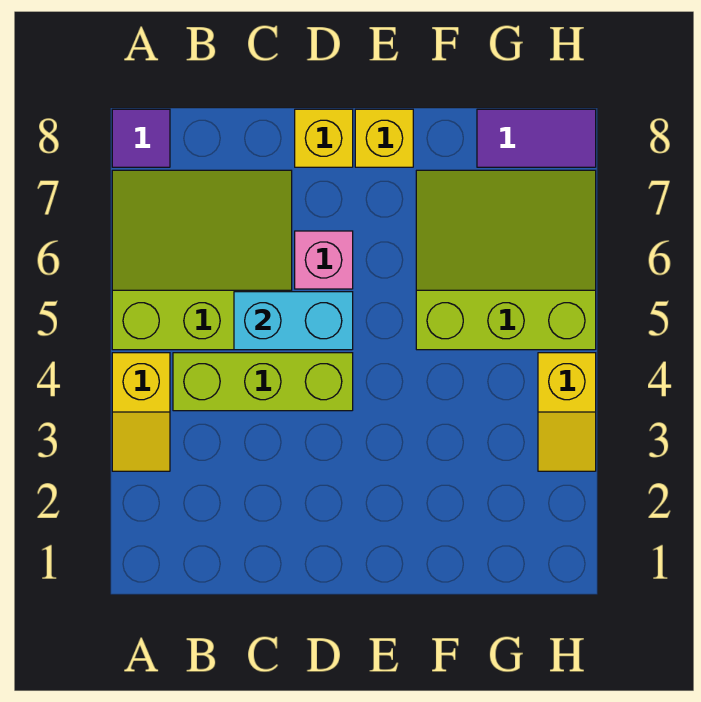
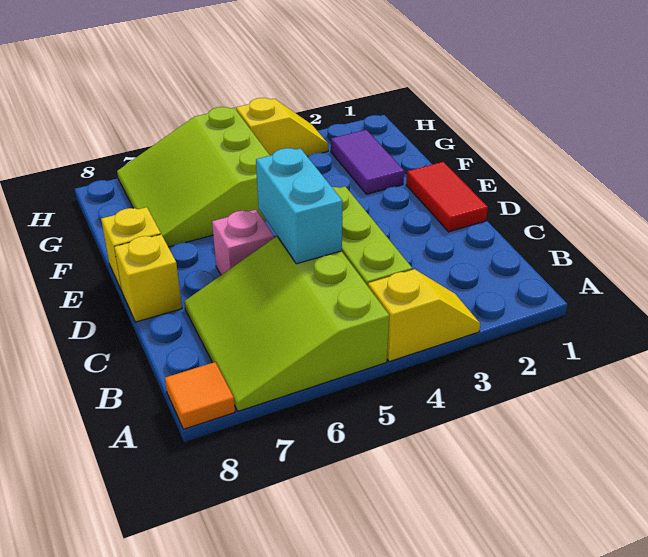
purple 1x1 tile [112,109,170,167] -> orange 1x1 tile [165,362,235,429]
none -> red 1x2 tile [406,162,488,232]
purple 1x2 tile [477,109,596,167] -> purple 1x2 tile moved to [331,130,404,194]

